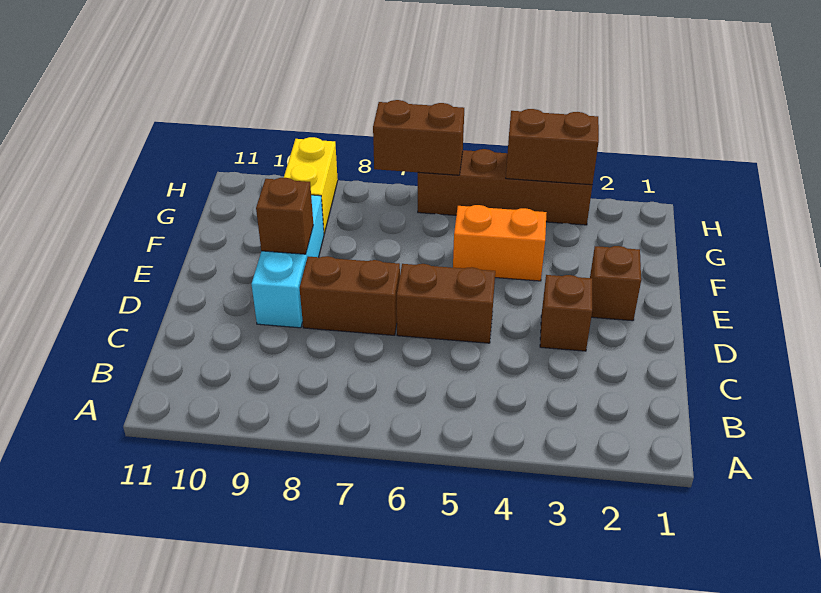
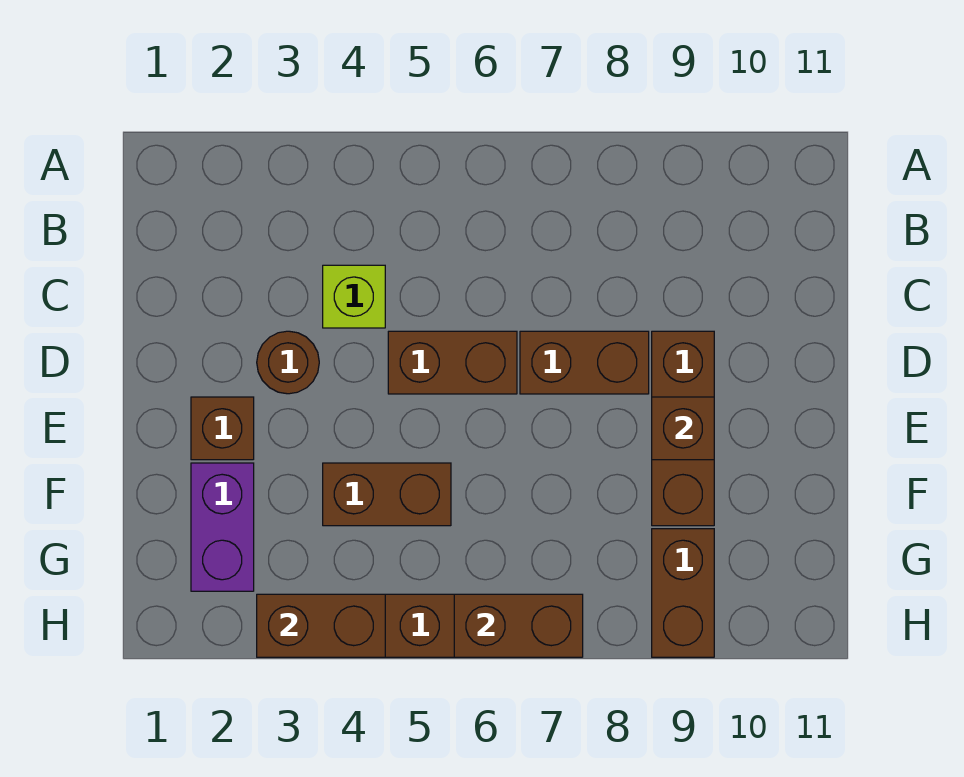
none -> lime 1x1 brick [323,265,385,328]
brown 1x1 brick [540,275,592,351] -> brown 1x1 round brick [257,331,319,394]
cyan 1x3 brick [252,195,324,328] -> brown 1x3 brick [652,331,714,526]
none -> purple 1x2 brick [191,463,254,591]
orange 1x2 brick [453,205,547,281] -> brown 1x2 brick [323,463,451,526]
yellow 1x2 brick [284,137,338,233] -> brown 1x2 brick [652,529,714,657]

